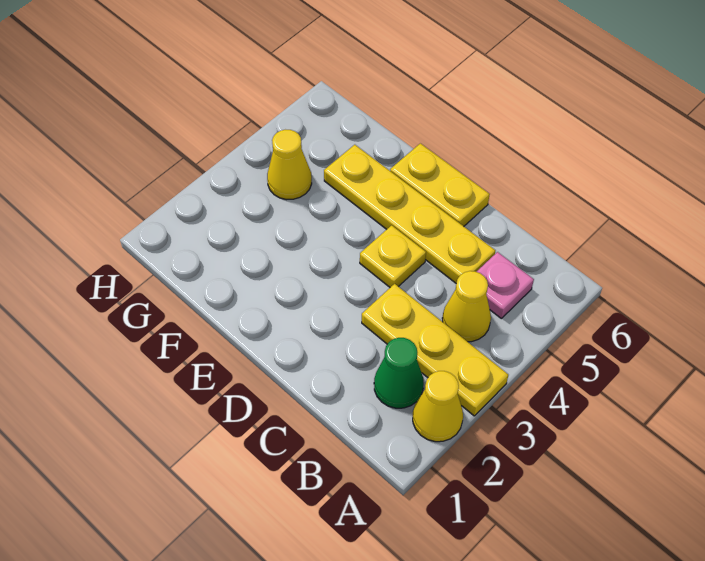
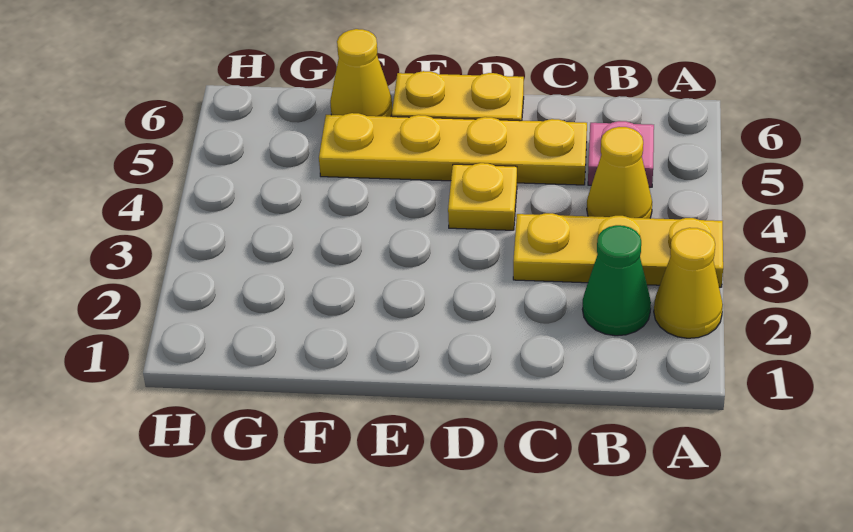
yellow 1x1 cone [267,130,312,200] -> yellow 1x1 cone moved to [330,29,392,117]

